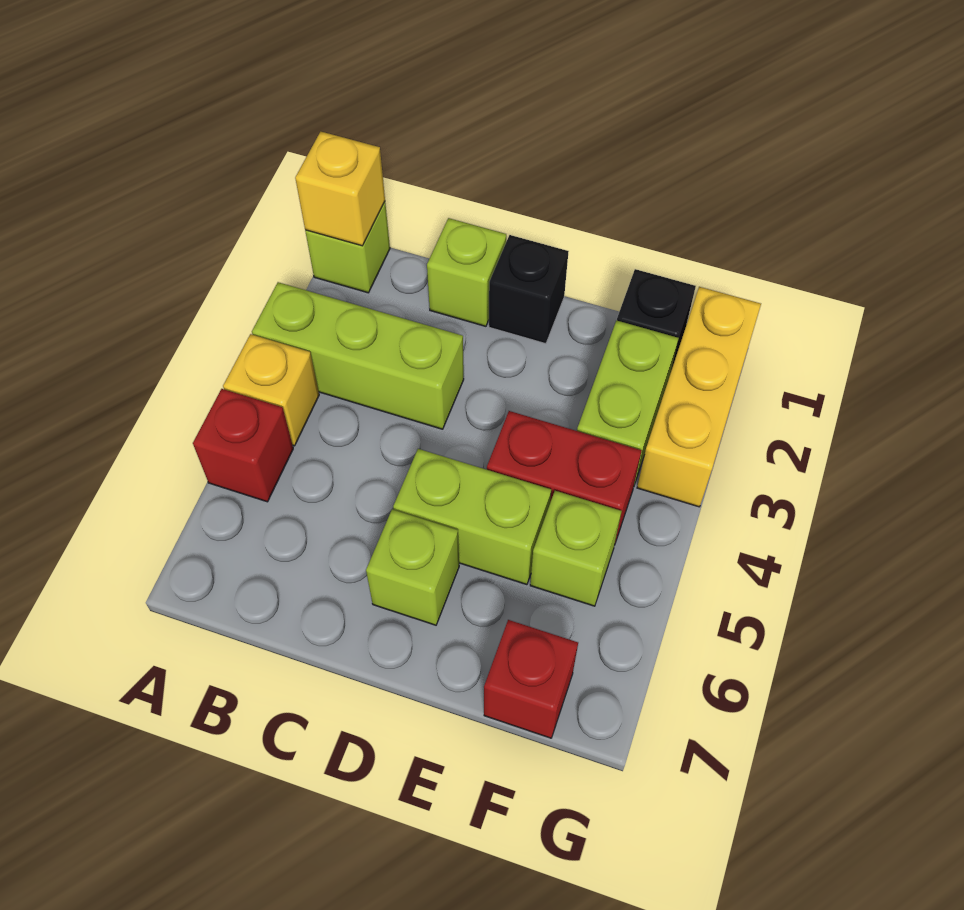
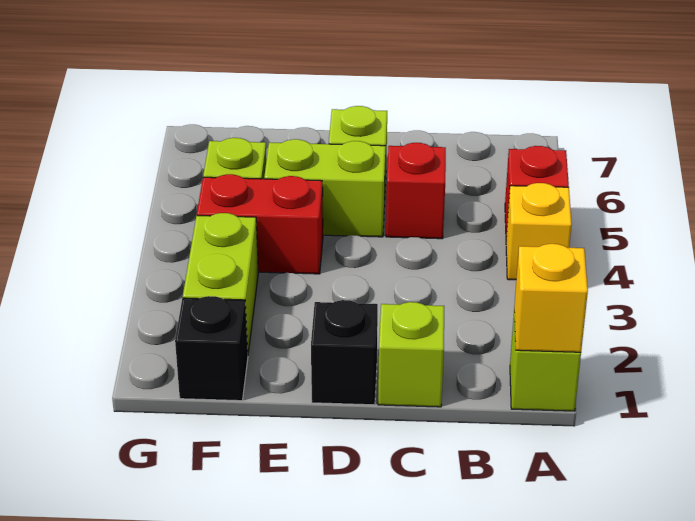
lime 1x3 brick [252,282,464,429] -> none
red 1x1 brick [484,620,578,738] -> red 1x1 brick moved to [386,143,446,239]
yellow 1x3 brick [637,287,761,507] -> none

